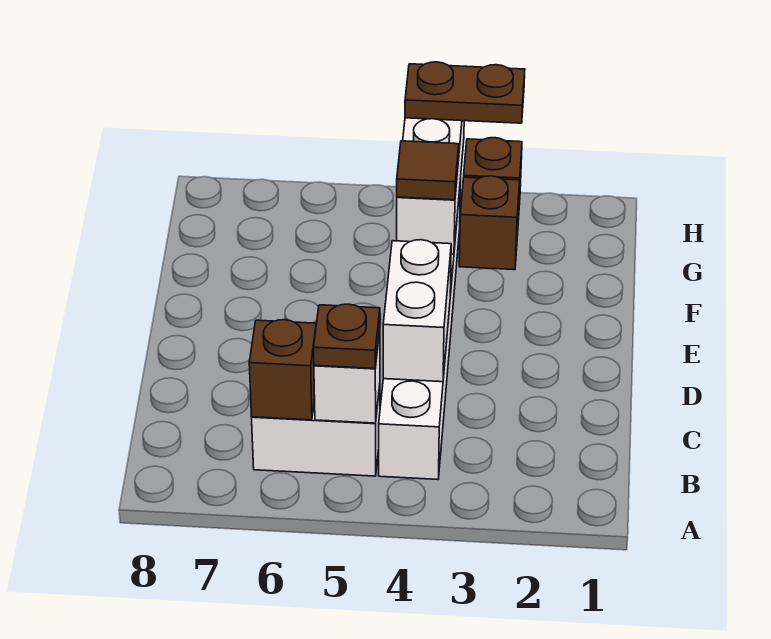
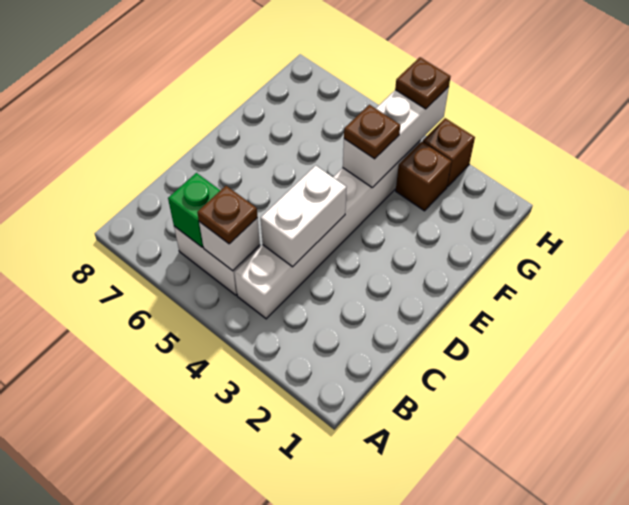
brown 1x1 brick [249,320,316,420] -> green 1x1 brick [168,173,221,247]
brown 1x1 tile [397,141,459,200] -> brown 1x1 plate [344,105,400,159]
brown 1x2 plate [405,62,525,123] -> brown 1x1 plate [395,57,451,109]

